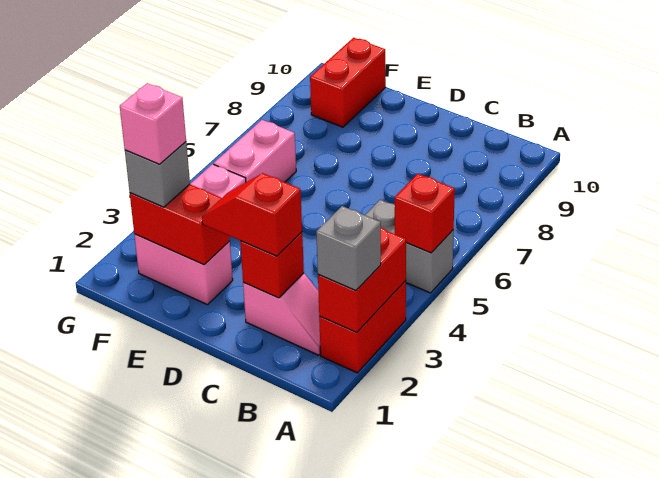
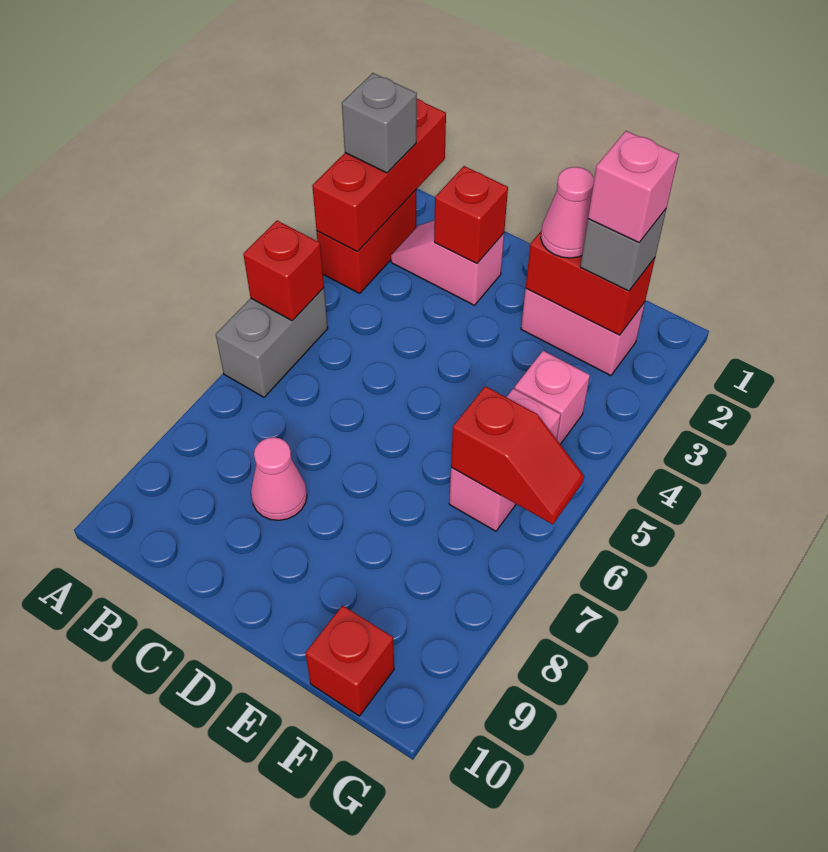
red 1x2 brick [318,228,406,333] -> red 1x3 brick [312,99,446,251]
grey 1x2 brick [365,200,454,293] -> grey 1x2 brick turned to [216,288,328,397]
red 1x2 slope [202,173,302,256] -> red 1x2 slope moved to [451,386,584,525]
none -> pink 1x1 cone [251,437,307,520]
none -> pink 1x1 cone [541,167,594,258]
red 1x2 brick [310,38,386,127] -> red 1x1 brick [305,606,394,716]

